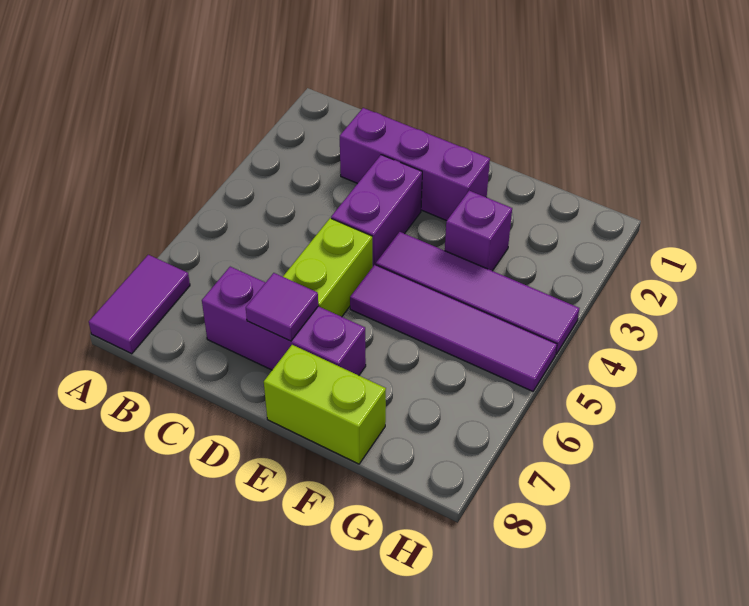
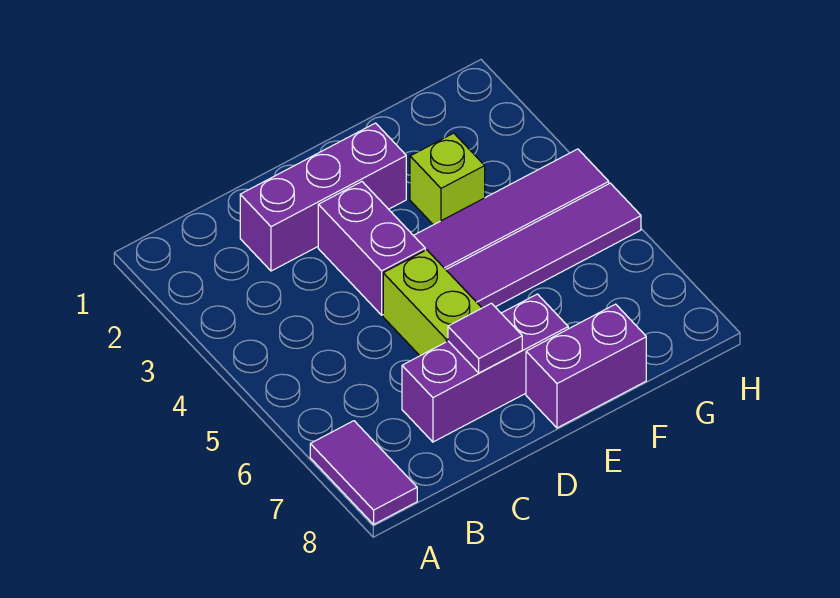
lime 1x2 brick [264,345,386,464] -> purple 1x2 brick [526,304,646,428]
purple 1x1 brick [445,191,512,271] -> lime 1x1 brick [410,133,485,225]

